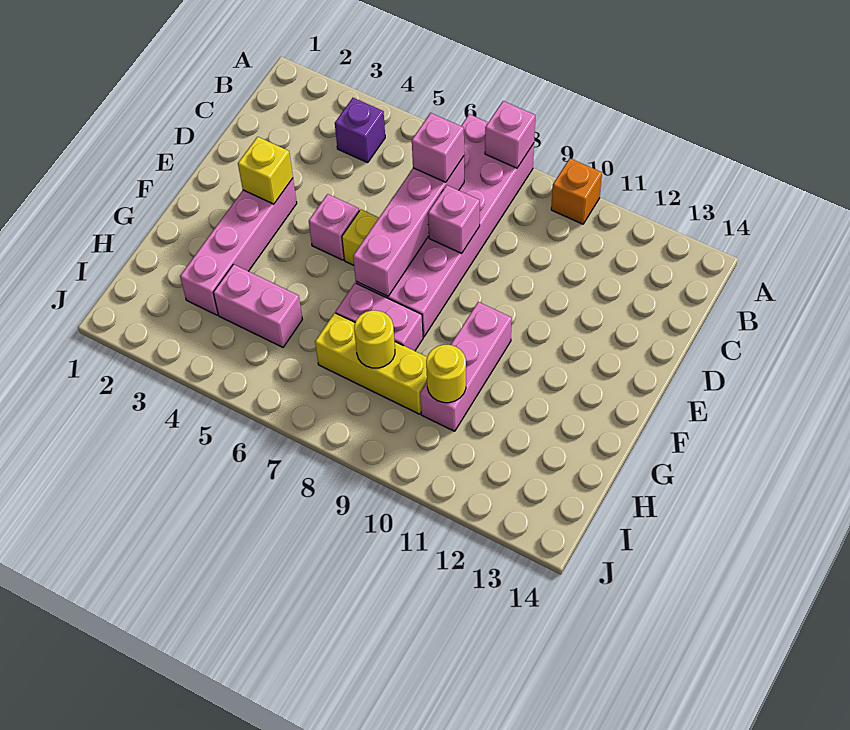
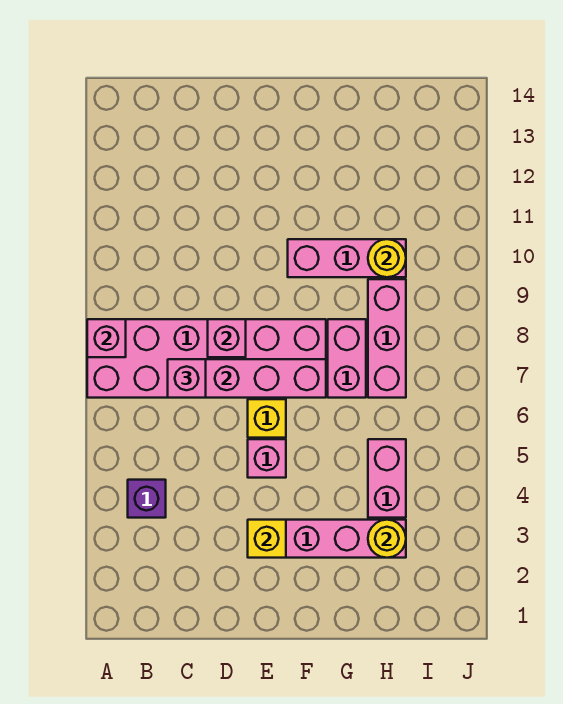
orange 1x1 brick [551,158,602,224] -> none
yellow 1x3 brick [315,313,427,414] -> pink 1x3 brick [368,279,406,398]
yellow 1x1 round brick [354,310,395,368] -> yellow 1x1 round brick moved to [368,520,406,558]

